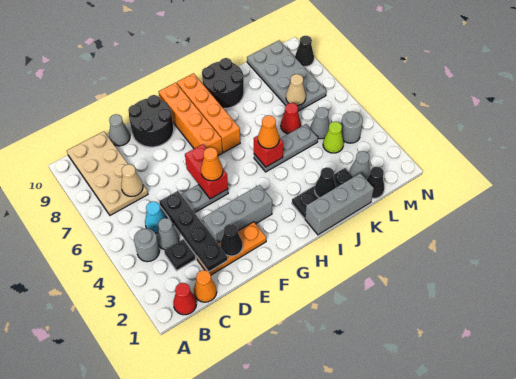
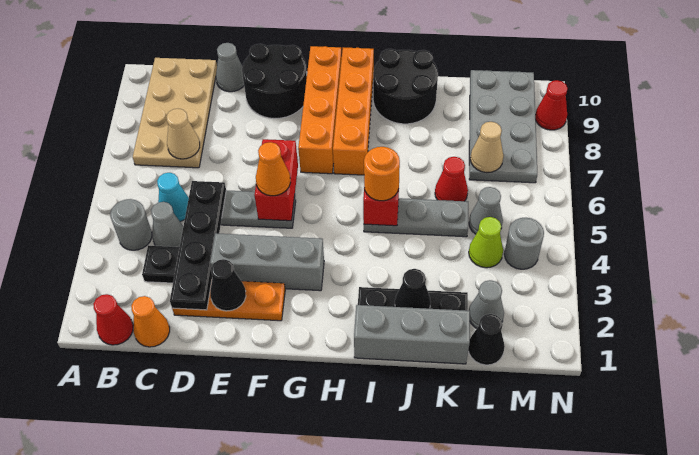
orange 1x1 cone [258,115,279,149] -> orange 1x1 round brick [364,147,400,201]
black 1x1 cone [295,36,314,67] -> red 1x1 cone [535,80,568,130]

